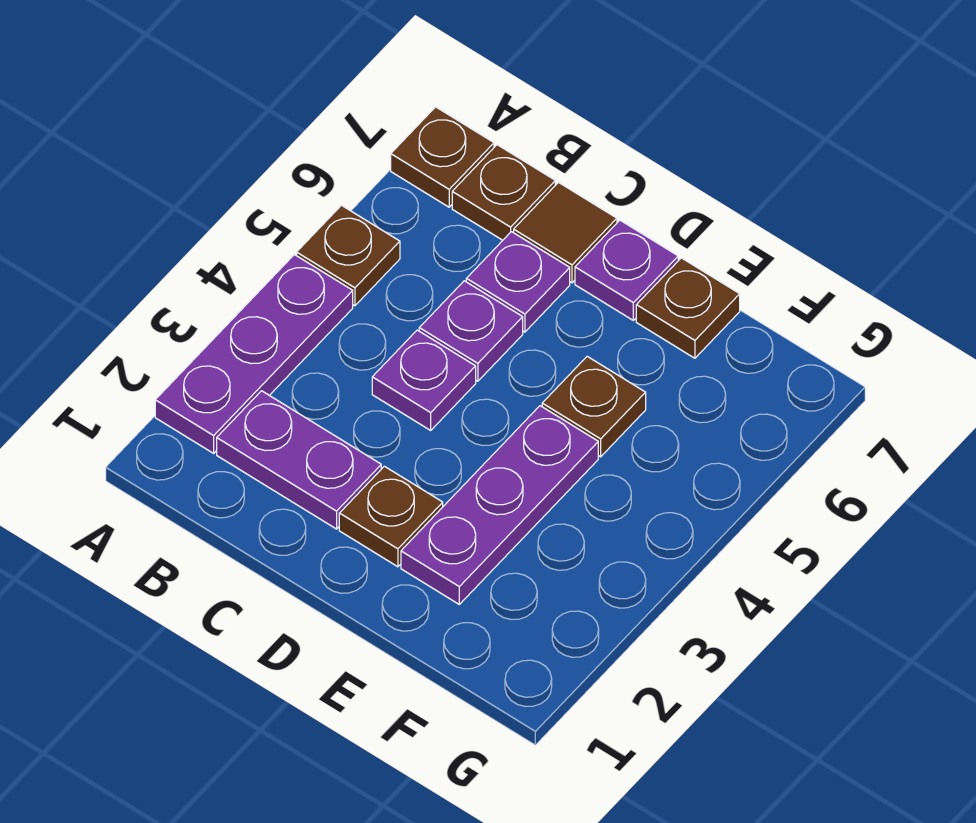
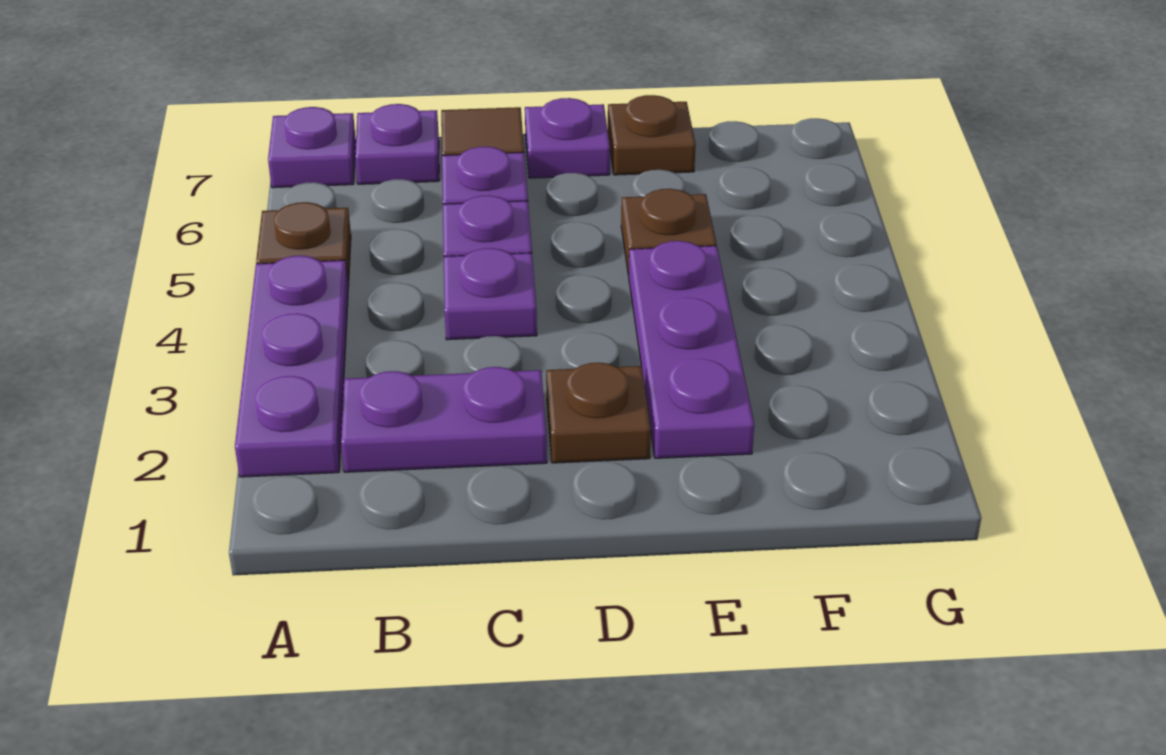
brown 1x1 plate [391,107,494,207] -> purple 1x1 plate [268,107,356,188]
brown 1x1 plate [452,145,555,240] -> purple 1x1 plate [355,104,439,184]

